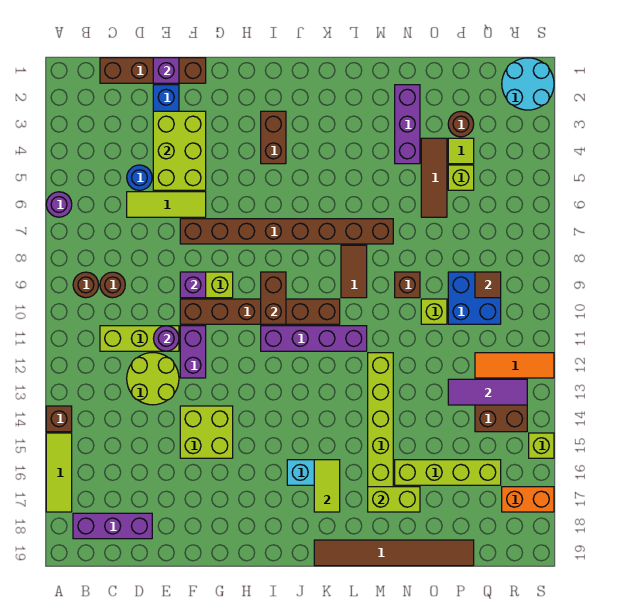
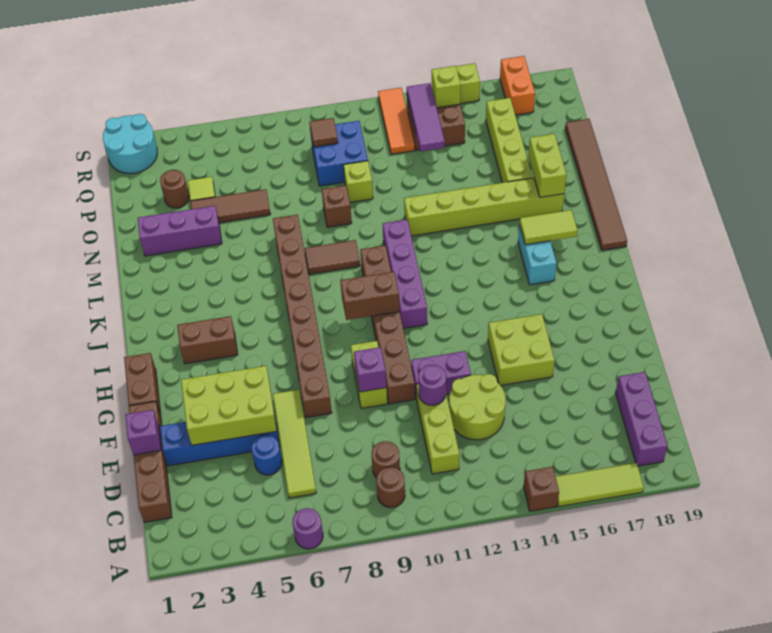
lime 1x3 tile [127,192,206,217] -> lime 1x4 tile [273,390,316,498]
none -> brown 1x2 brick [124,353,161,416]
lime 1x1 brick [448,165,474,190] -> lime 1x1 brick moved to [432,66,461,108]

